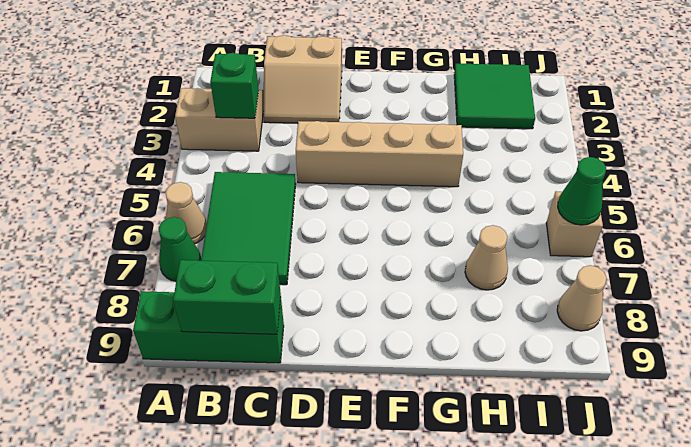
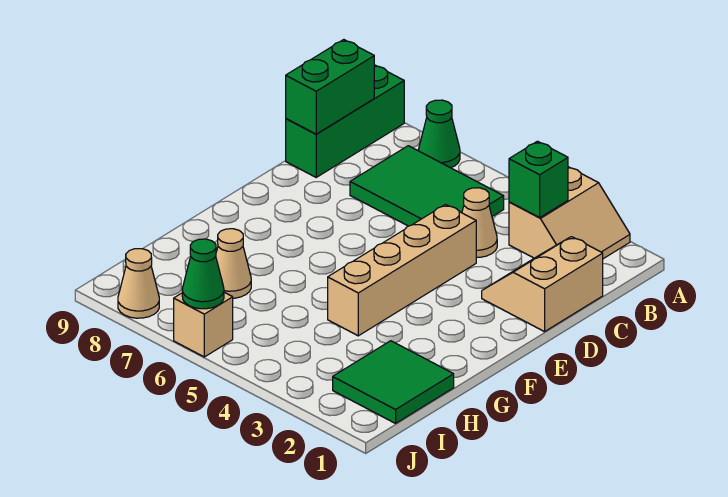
tan 1x1 cone [165,182,207,244] -> tan 1x1 cone moved to [462,188,497,257]

